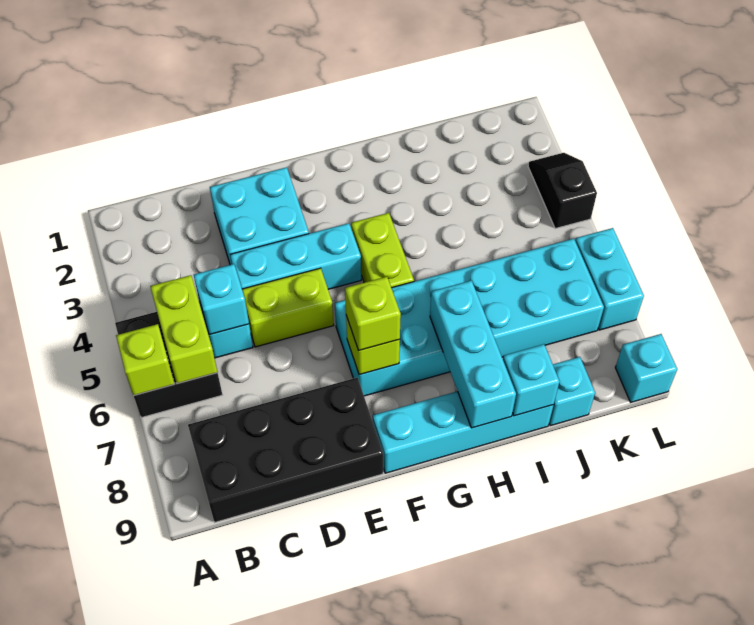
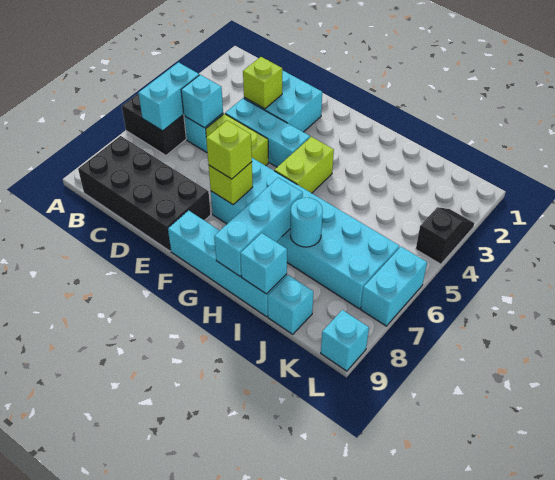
lime 1x1 brick [116,324,174,396] -> lime 1x1 brick moved to [243,57,282,109]
lime 1x2 brick [150,275,218,384] -> cyan 1x2 brick [138,62,199,131]
none -> cyan 1x1 round brick [290,198,323,247]

